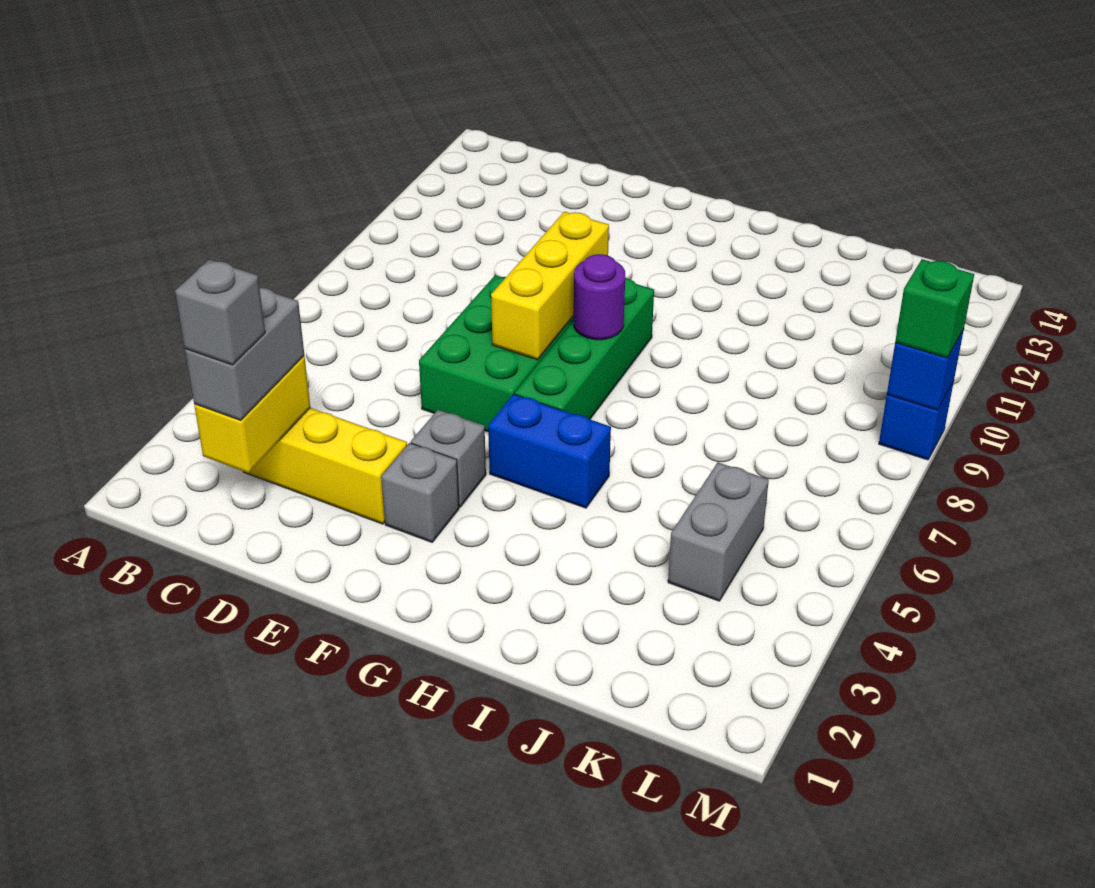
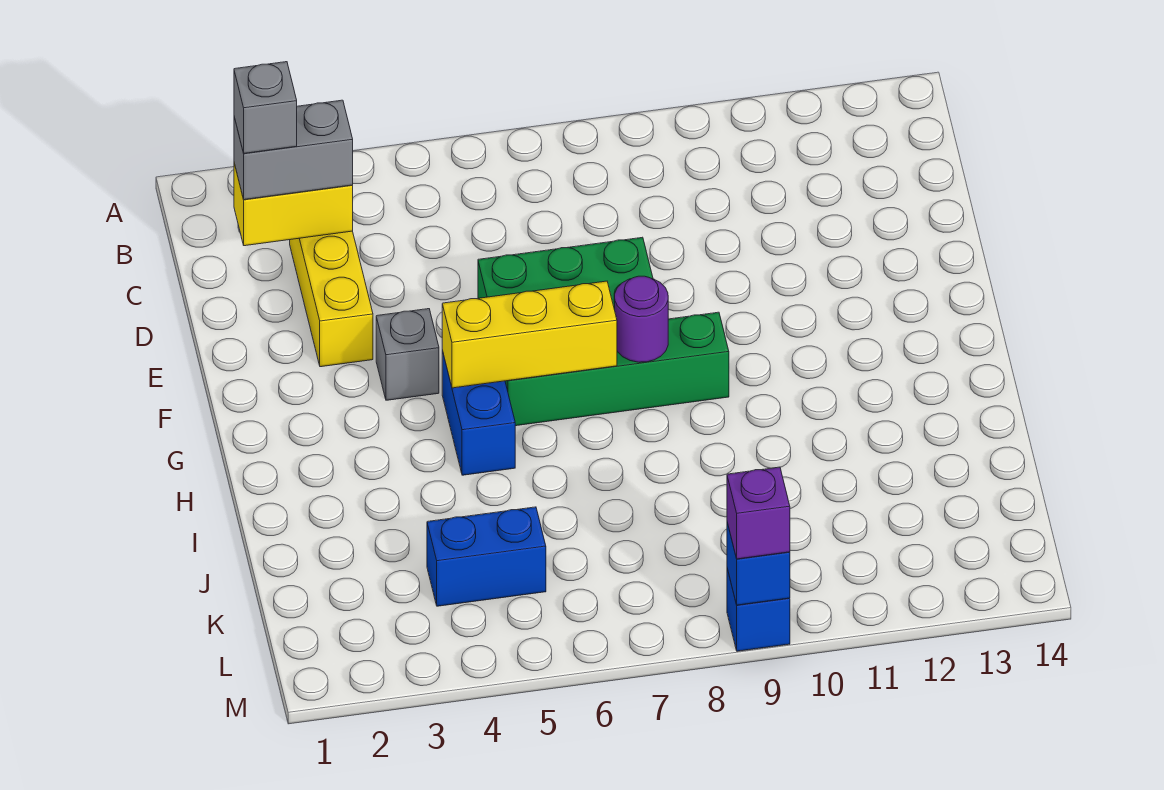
grey 1x1 brick [381,443,459,542] -> none
yellow 1x3 brick [491,212,609,360] -> yellow 1x3 brick moved to [442,281,617,388]
grey 1x2 brick [668,463,769,601] -> blue 1x2 brick [427,507,546,606]
green 1x1 brick [895,259,974,358] -> purple 1x1 brick [727,467,790,559]

